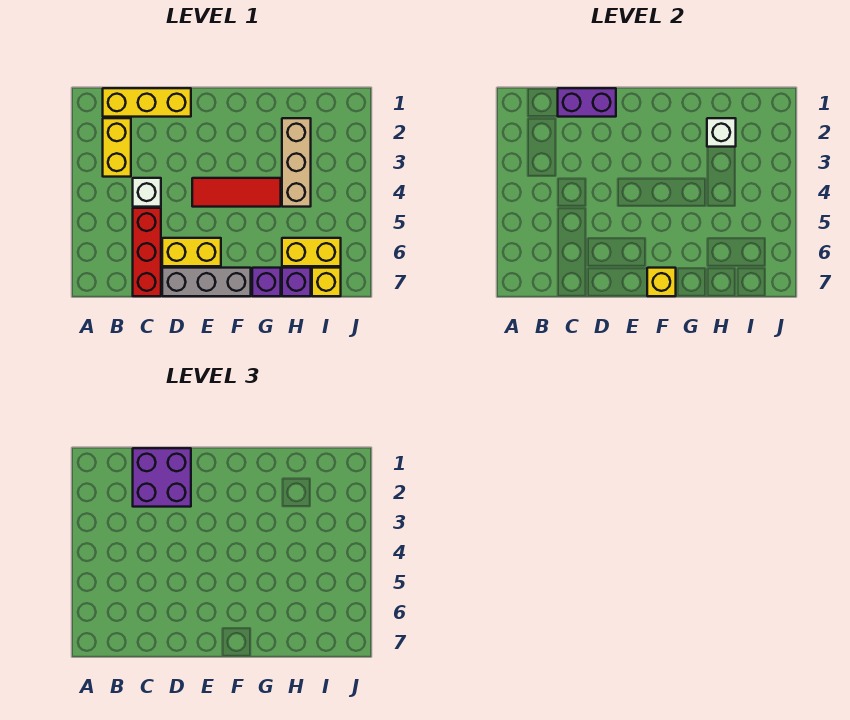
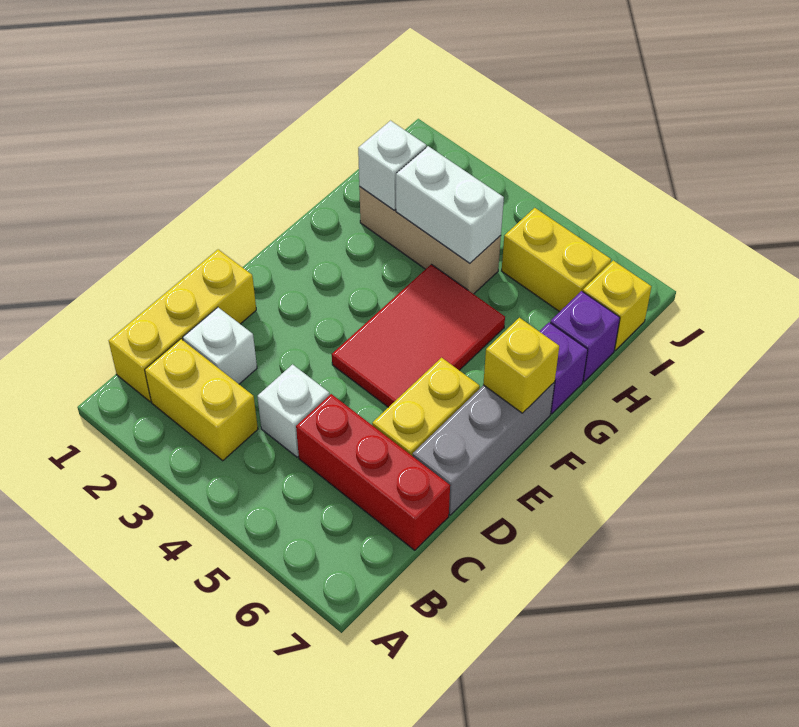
purple 1x2 brick [558,88,616,117] -> none
purple 2x2 brick [133,448,191,507] -> none
none -> white 1x1 brick [183,307,257,384]
red 1x3 tile [192,178,281,207] -> red 2x3 tile [332,264,505,407]
none -> white 1x2 brick [396,146,504,263]
yellow 1x2 brick [282,238,341,266] -> yellow 1x2 brick turned to [502,208,611,312]

